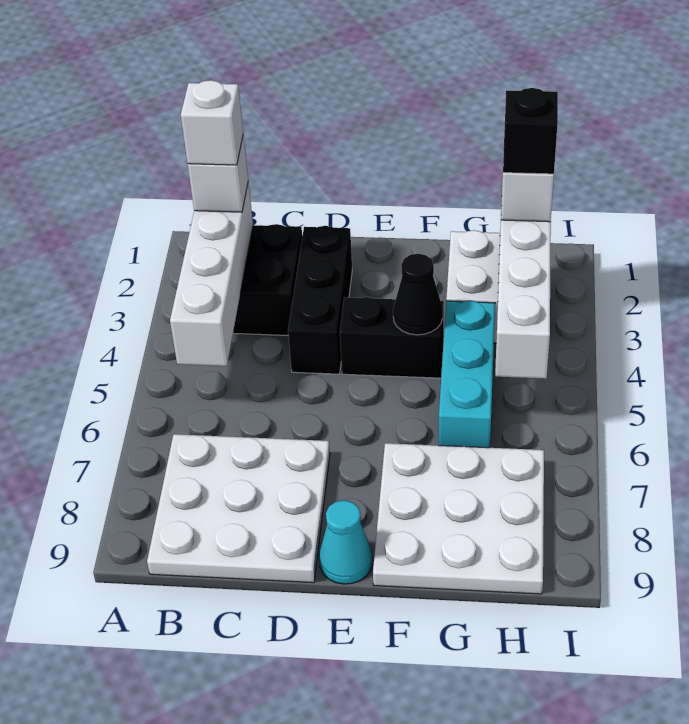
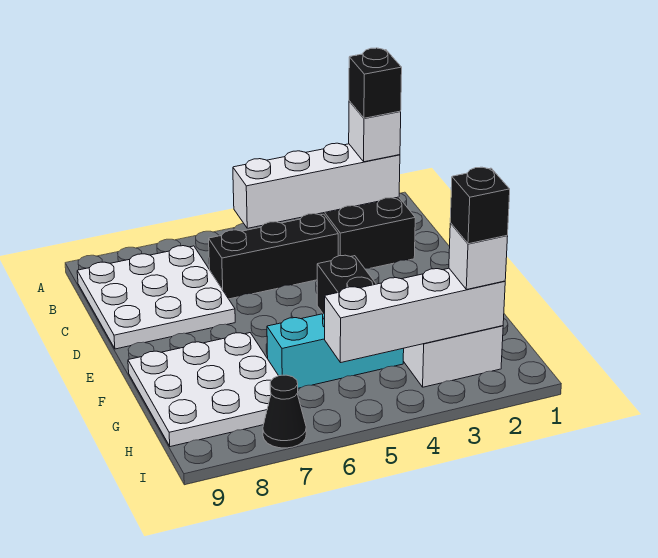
white 1x1 brick [181,80,243,165] -> black 1x1 brick [349,48,402,118]
black 1x3 brick [288,226,352,374] -> black 1x3 brick moved to [209,214,338,299]
cyan 1x1 cone [319,500,373,584] -> none
black 1x1 cone [393,254,443,335] -> black 1x1 cone moved to [263,375,306,448]

